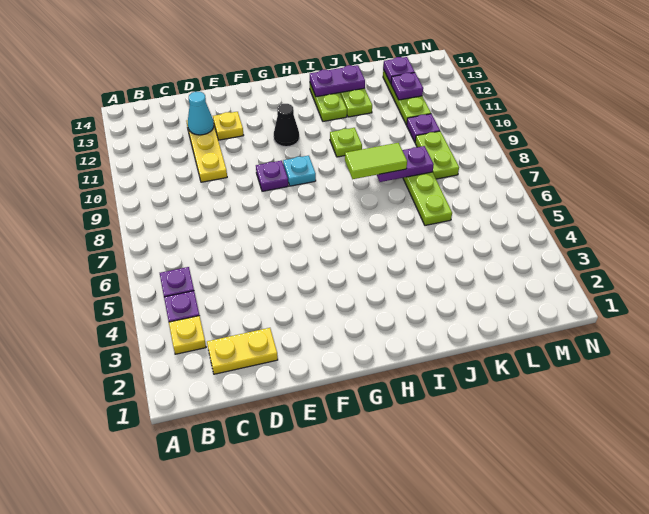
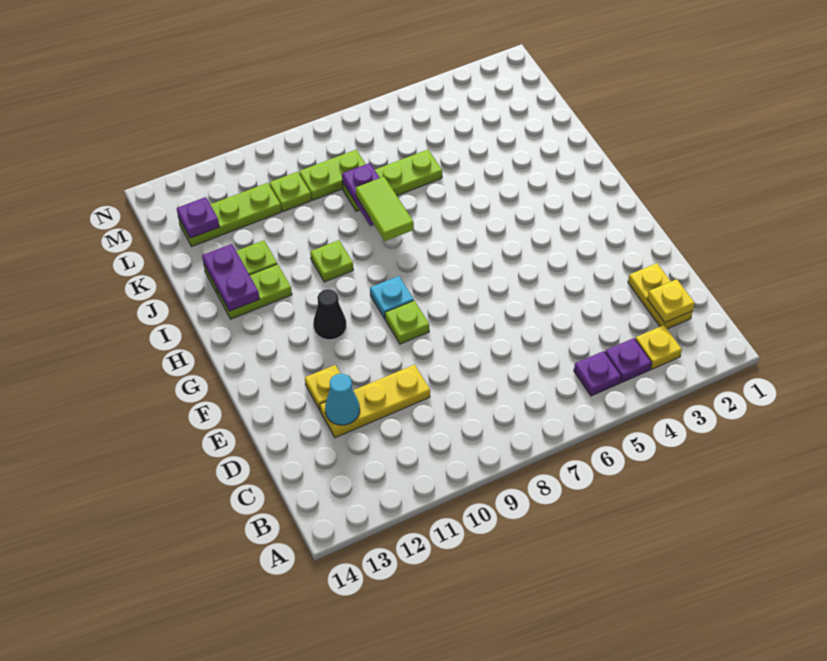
none -> yellow 1x1 plate [647,279,695,323]
purple 1x1 plate [256,161,288,191] -> lime 1x1 plate [385,301,429,344]
purple 1x1 plate [407,114,440,142] -> lime 1x1 plate [269,172,311,212]
purple 1x1 plate [391,73,423,100] -> none

